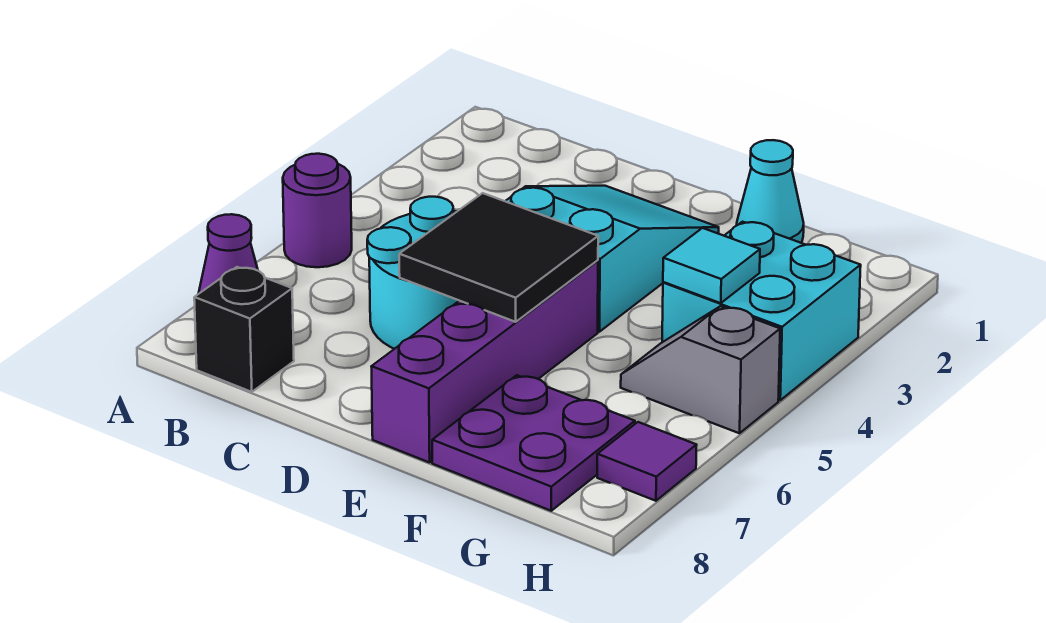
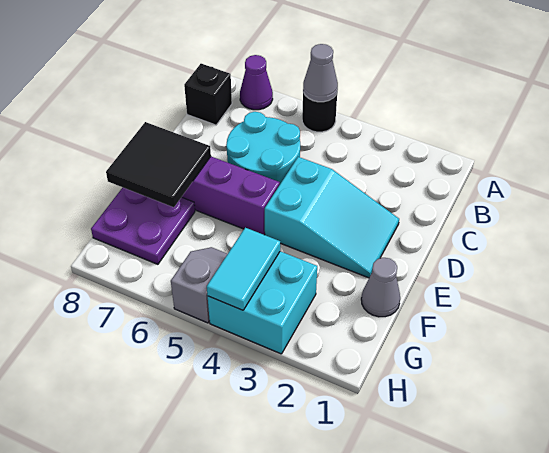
purple 1x1 round brick [283,154,352,267] -> black 1x1 round brick [302,92,337,132]
none -> grey 1x1 cone [303,44,338,102]
black 2x2 tile [399,193,598,322] -> black 2x2 tile moved to [106,122,211,207]
cyan 1x1 cone [736,140,804,243] -> grey 1x1 cone [361,258,400,317]
cyan 1x1 tile [663,228,760,303] -> cyan 1x2 tile [207,228,280,310]
purple 1x1 tile [597,422,697,501] -> none

